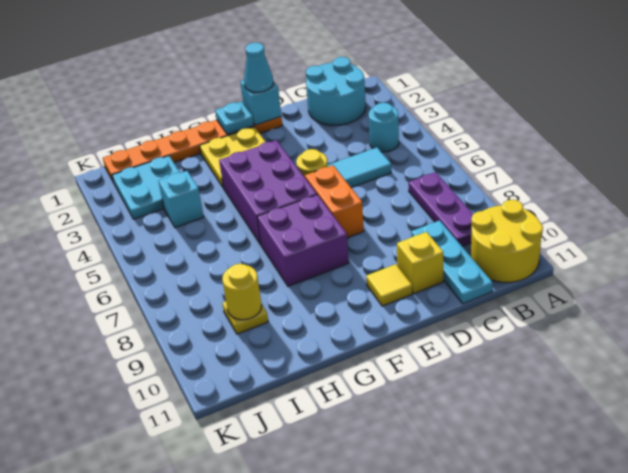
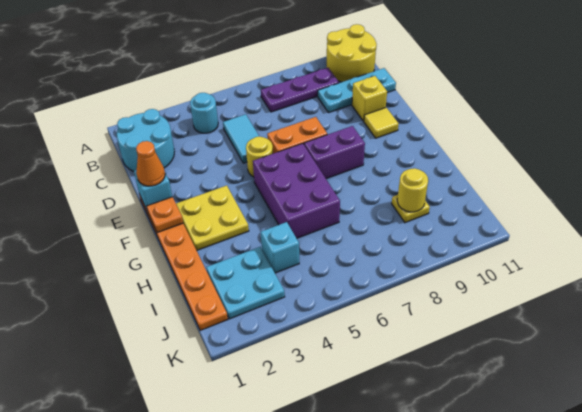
cyan 1x1 cone [244,43,273,92] -> orange 1x1 cone [136,141,165,186]
cyan 1x1 plate [215,101,254,135] -> orange 1x1 plate [147,197,183,233]
purple 2x3 brick [219,140,317,245] -> purple 2x3 brick turned to [253,143,340,238]
purple 2x2 brick [257,195,349,286] -> purple 1x2 brick [304,126,365,179]

